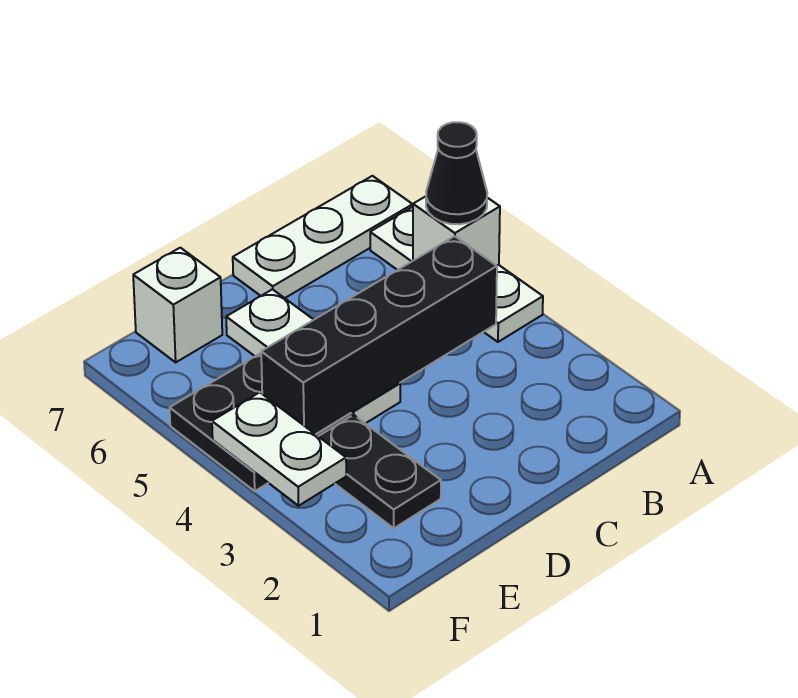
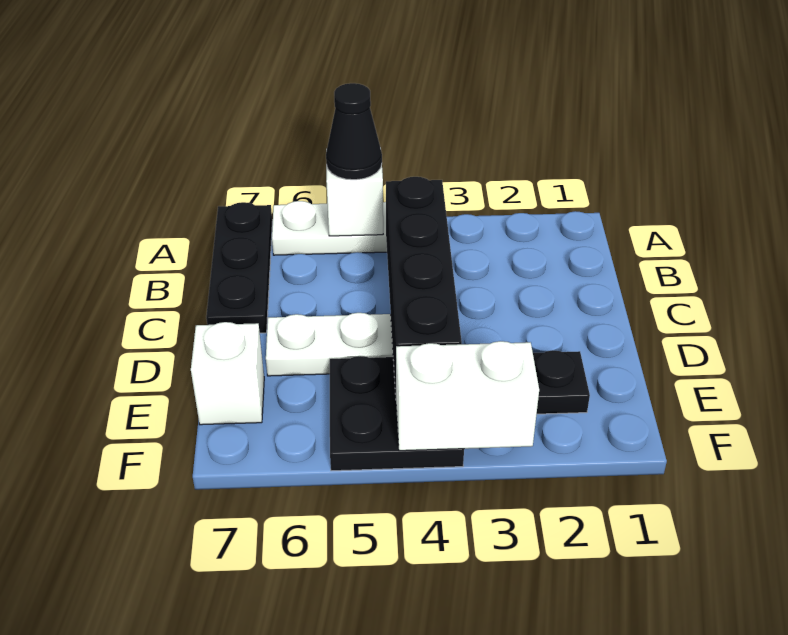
white 1x3 plate [233,176,413,298] -> black 1x3 plate [206,202,272,333]
white 1x2 plate [212,392,346,506] -> white 1x2 brick [396,341,539,451]

